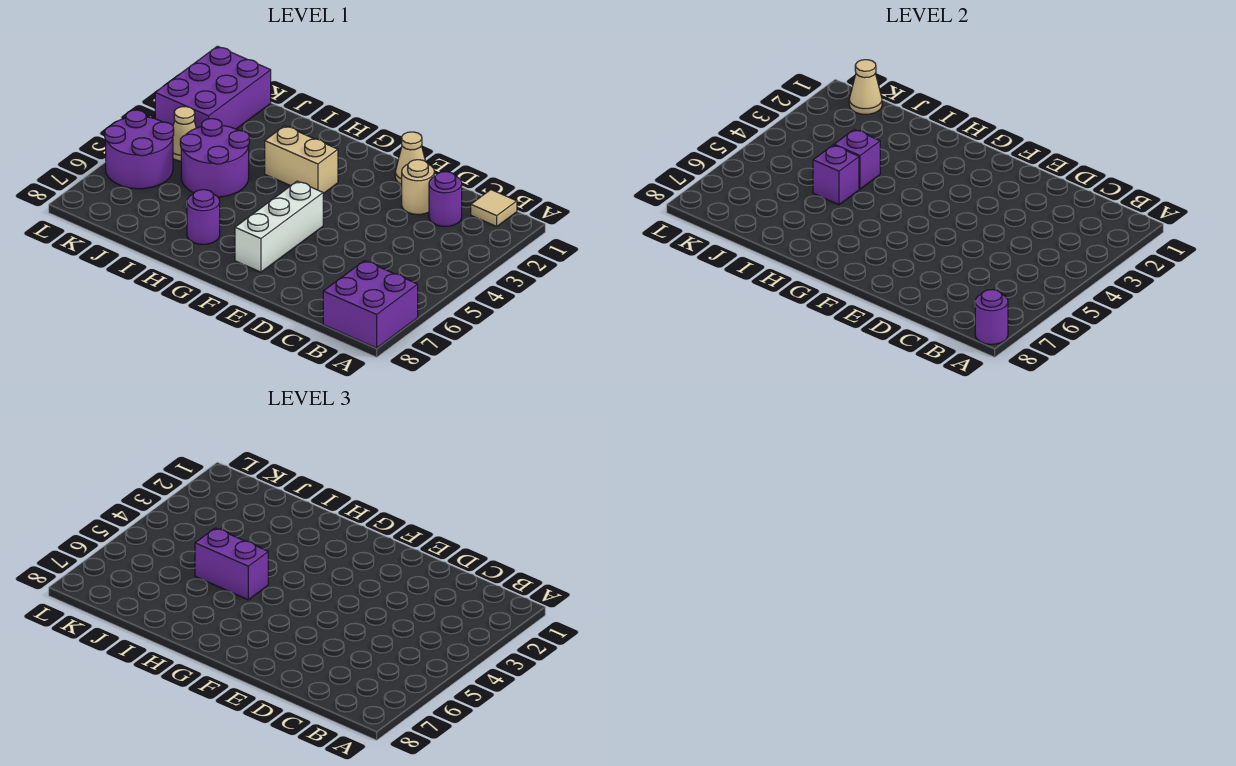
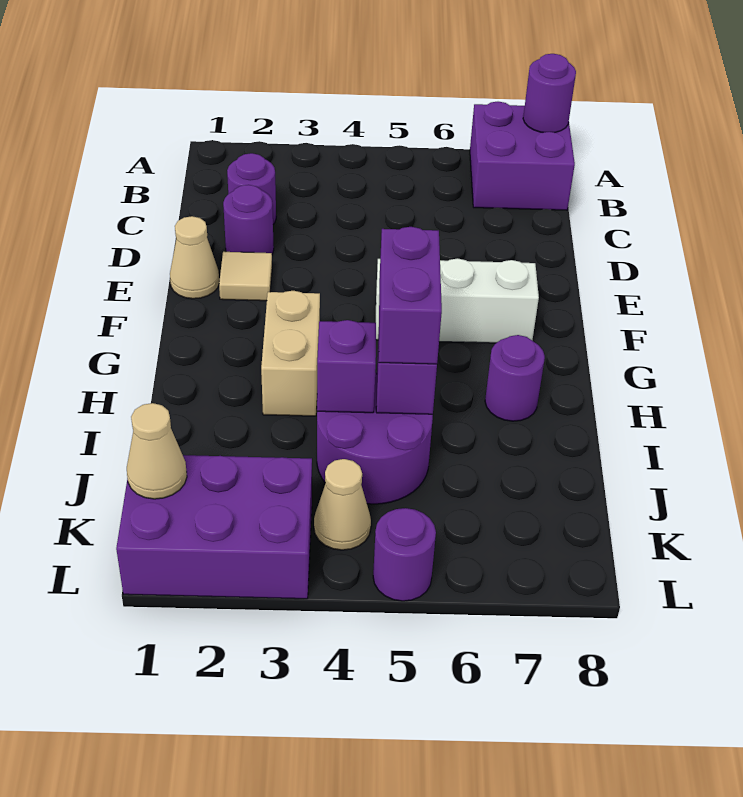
tan 1x1 tile [471,190,517,226] -> tan 1x1 tile moved to [219,252,272,301]
tan 1x1 round brick [402,160,434,214] -> purple 1x1 round brick [223,185,274,254]
purple 2x2 round brick [105,110,174,189] -> purple 1x1 round brick [373,508,436,601]

